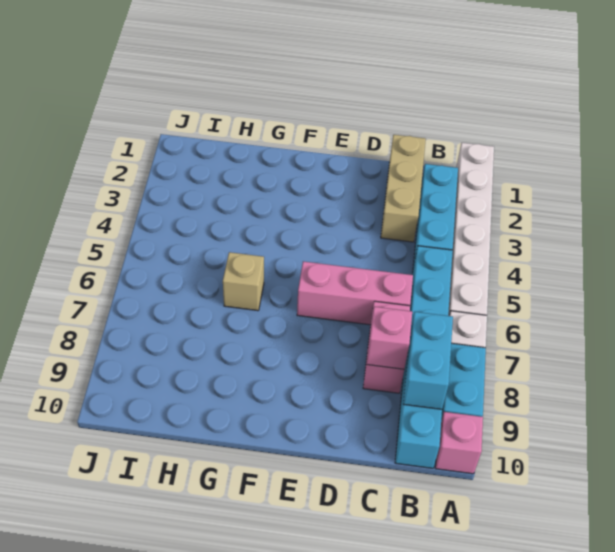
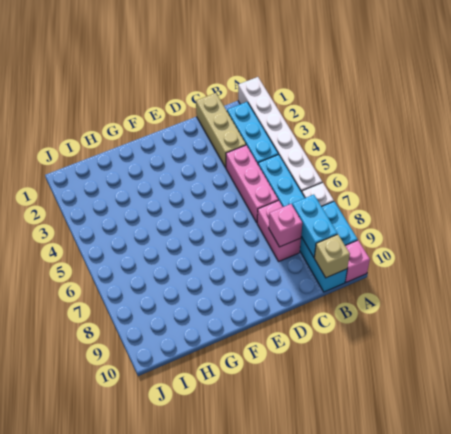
pink 1x3 brick [297,261,413,325] -> pink 1x3 brick turned to [226,145,278,223]
tan 1x1 brick [223,252,264,311] -> tan 1x1 brick moved to [314,234,350,278]

